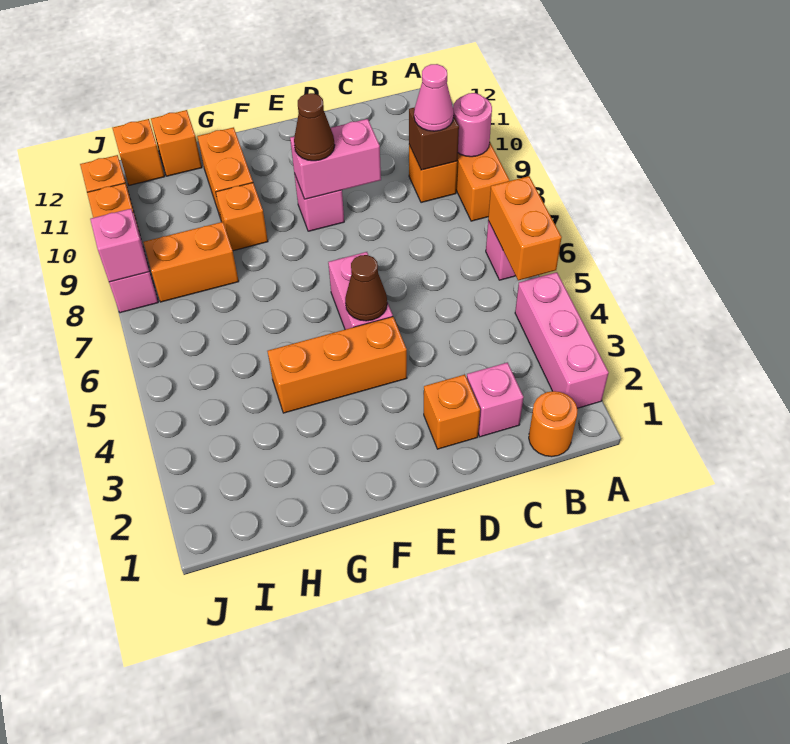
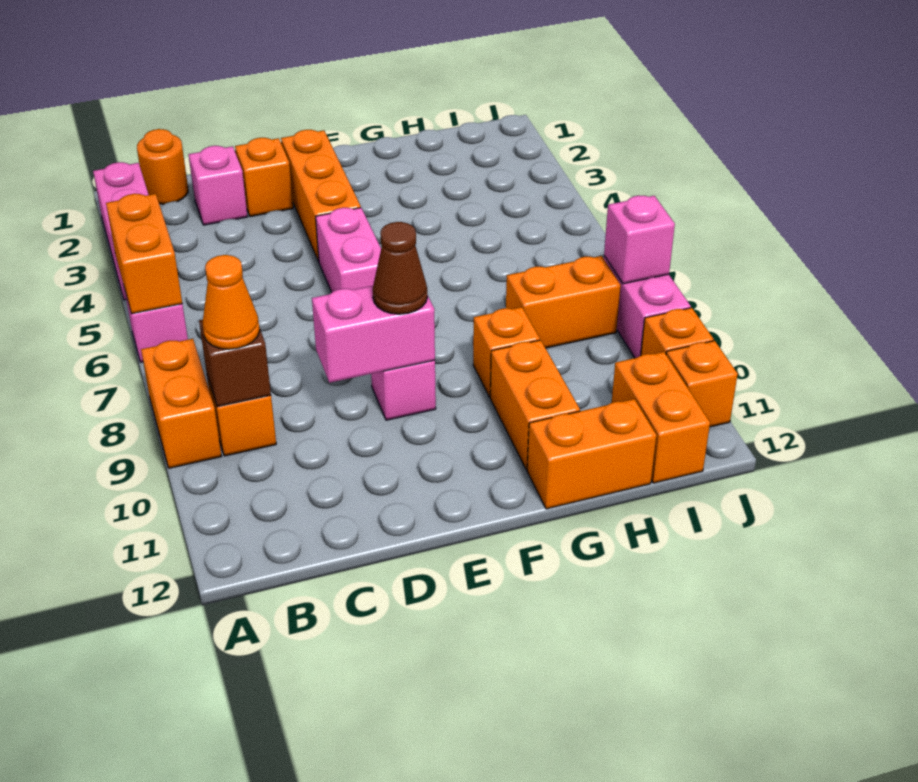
pink 1x1 round brick [453,93,492,157] -> none
pink 1x1 cone [414,64,454,131] -> orange 1x1 cone [203,255,260,349]
orange 1x3 brick [268,317,407,413] -> orange 1x3 brick turned to [281,130,361,262]
brown 1x1 cone [345,255,387,321] -> none
orange 1x1 brick [151,110,202,176] -> orange 1x2 brick [527,399,656,509]
orange 1x1 brick [112,119,165,185] -> orange 1x2 brick [612,352,710,483]

